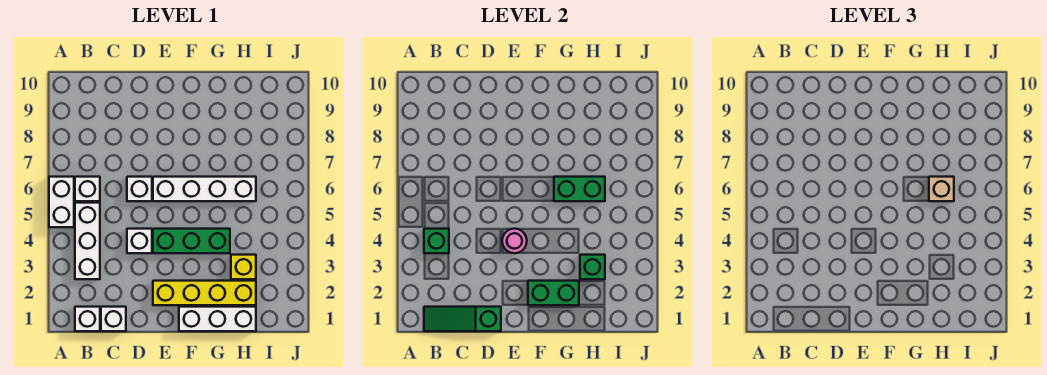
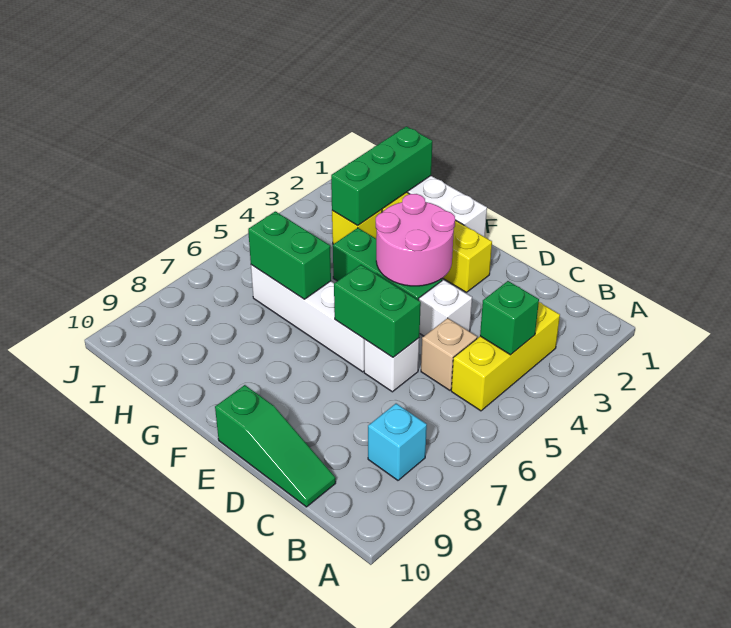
white 1x2 brick [49,177,74,227] -> none
white 1x1 brick [75,307,100,331] -> none
green 1x3 slope [424,307,501,331] -> green 1x3 slope moved to [215,385,336,507]
white 1x3 brick [75,203,100,279] -> yellow 1x3 brick [451,302,560,411]
white 1x1 brick [75,177,100,201] -> none
none -> cyan 1x1 brick [368,404,427,480]
white 1x1 brick [101,307,126,331] -> none
pink 1x1 round brick [502,229,527,253] -> pink 2x2 round brick [376,194,455,286]
green 1x2 brick [528,281,579,305] -> green 1x2 brick moved to [334,265,421,357]
green 1x1 brick [580,255,605,279] -> green 1x3 brick [331,126,432,226]
tan 1x1 brick [929,177,954,201] -> tan 1x1 brick moved to [421,318,477,390]

